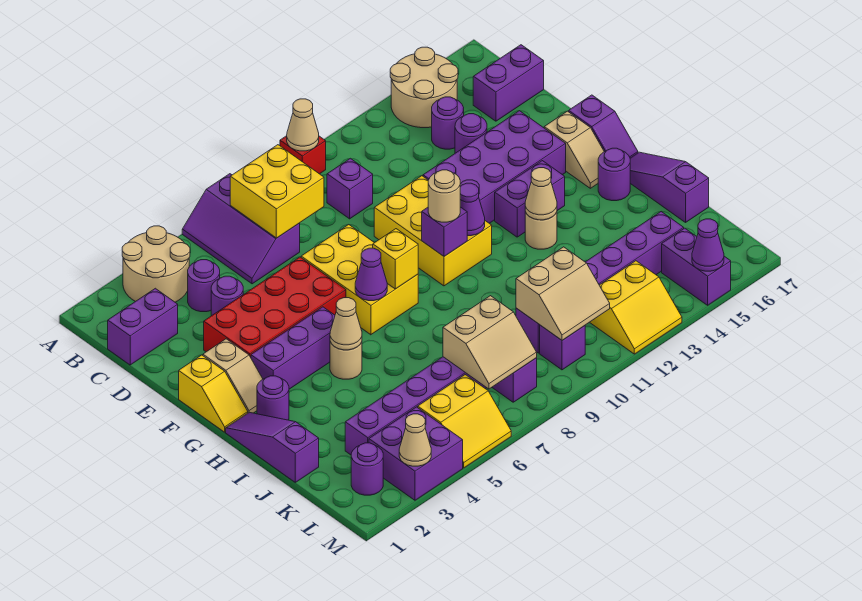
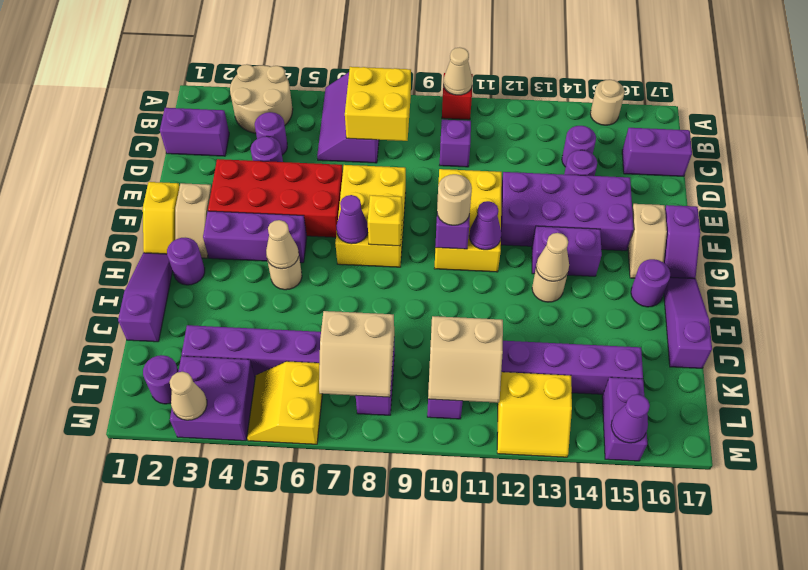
tan 2x2 round brick [390,47,458,128] -> tan 1x1 round brick [590,80,625,125]
yellow 2x2 slope [418,375,511,468] -> yellow 2x2 slope turned to [247,361,322,444]

